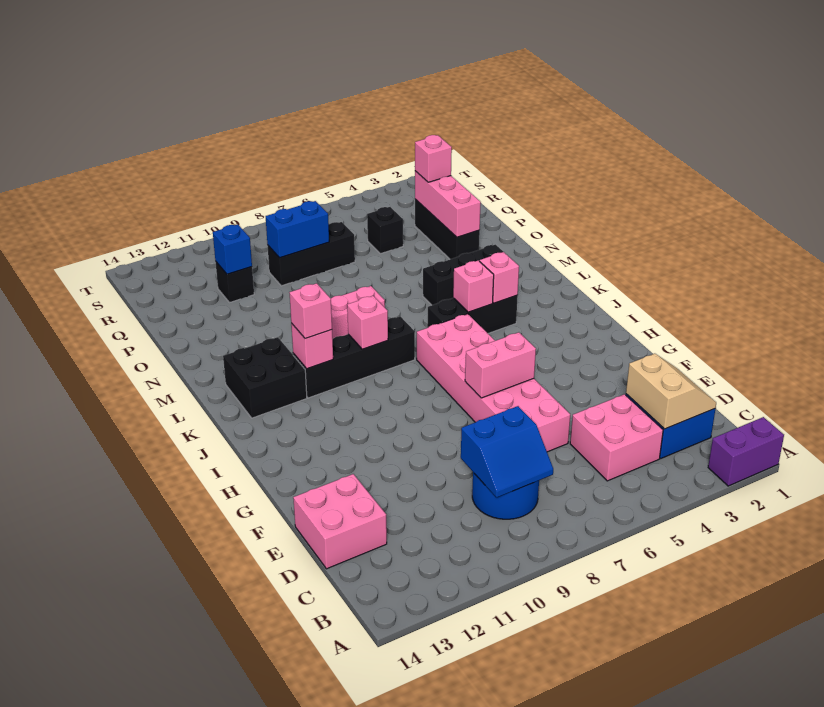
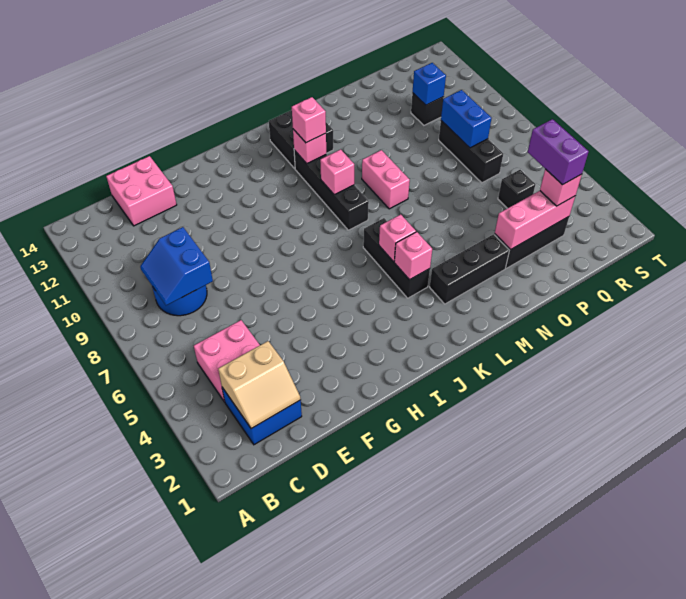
purple 1x2 brick [708,417,784,486] -> purple 1x2 brick moved to [528,119,589,185]
pink 2x6 brick [417,314,570,452] -> none
pink 1x2 brick [465,332,536,398] -> none
black 1x3 brick [423,245,506,305] -> black 1x3 brick turned to [430,234,509,304]

